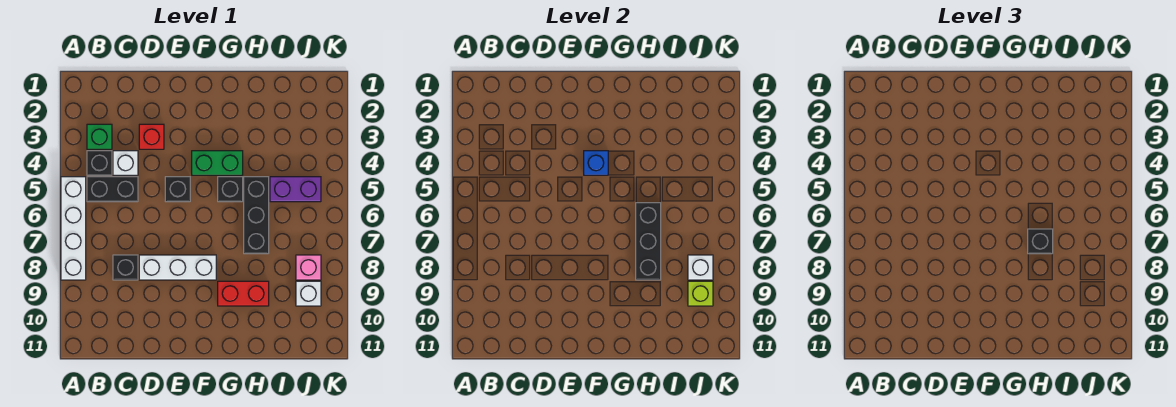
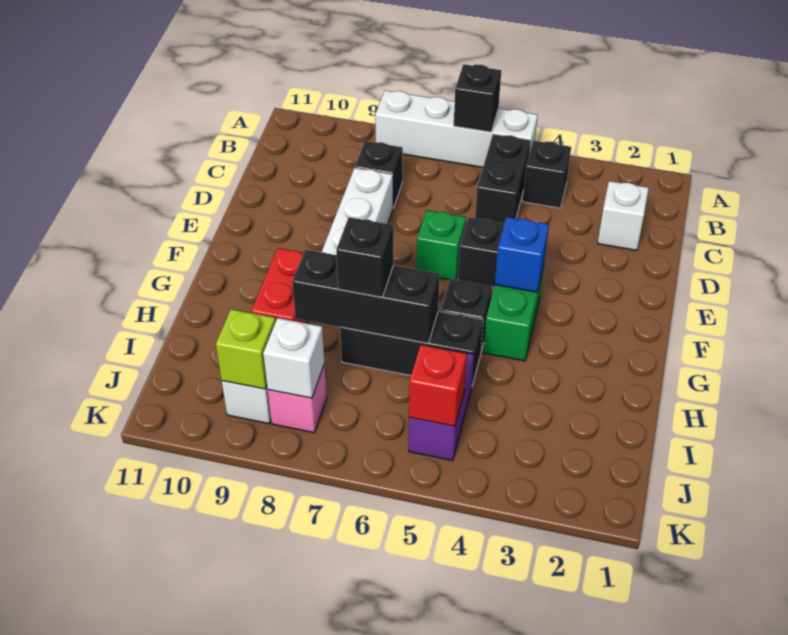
none -> black 1x1 brick [454,64,501,132]
green 1x1 brick [87,124,112,149] -> green 1x1 brick moved to [416,210,466,280]
white 1x1 brick [113,151,138,175] -> white 1x1 brick moved to [597,181,649,250]
red 1x1 brick [139,124,164,149] -> red 1x1 brick moved to [409,345,467,426]

